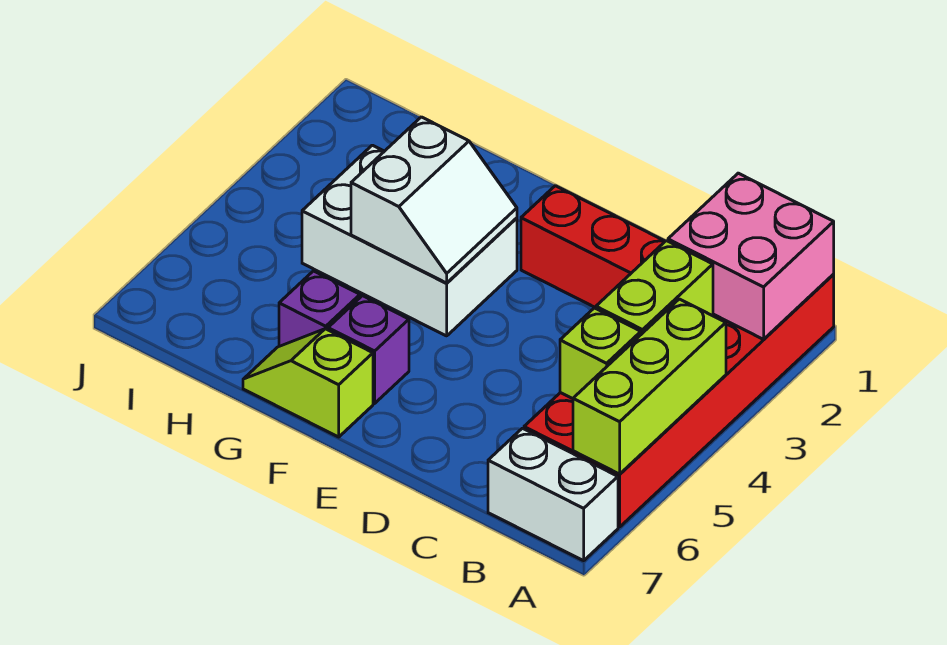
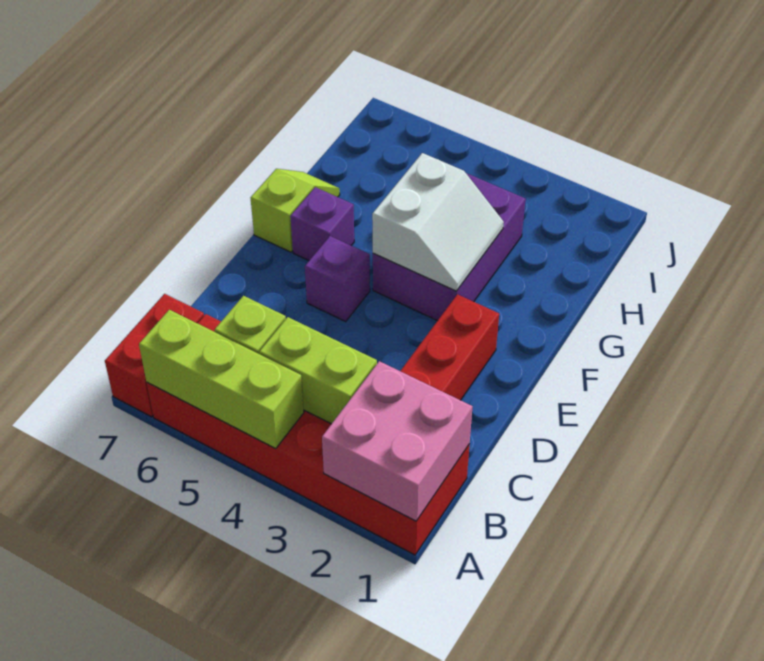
white 1x2 brick [488,428,618,561] -> red 1x2 brick [105,294,204,417]
white 2x3 brick [302,145,517,336] -> purple 2x3 brick [373,173,526,321]
white 2x2 slope [351,117,517,283] -> white 2x2 slope turned to [372,153,504,291]
purple 1x1 brick [279,271,360,346] -> purple 1x1 brick moved to [305,236,370,321]

